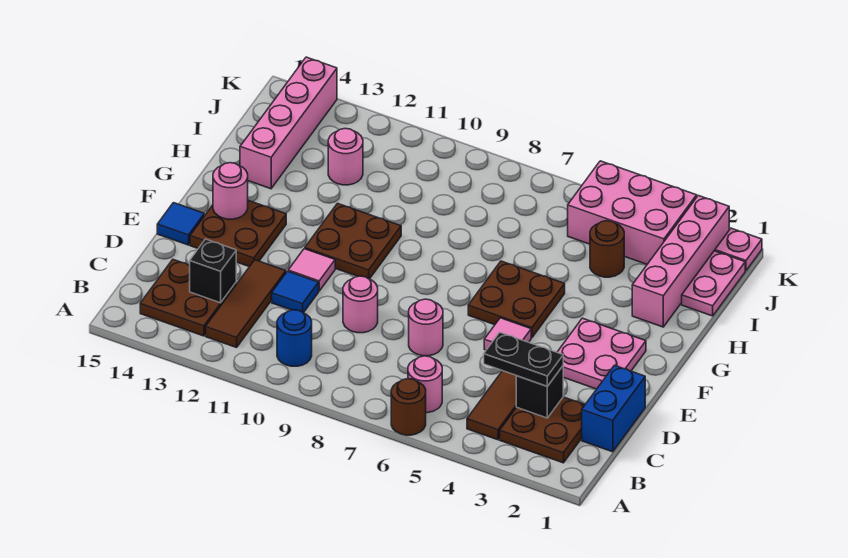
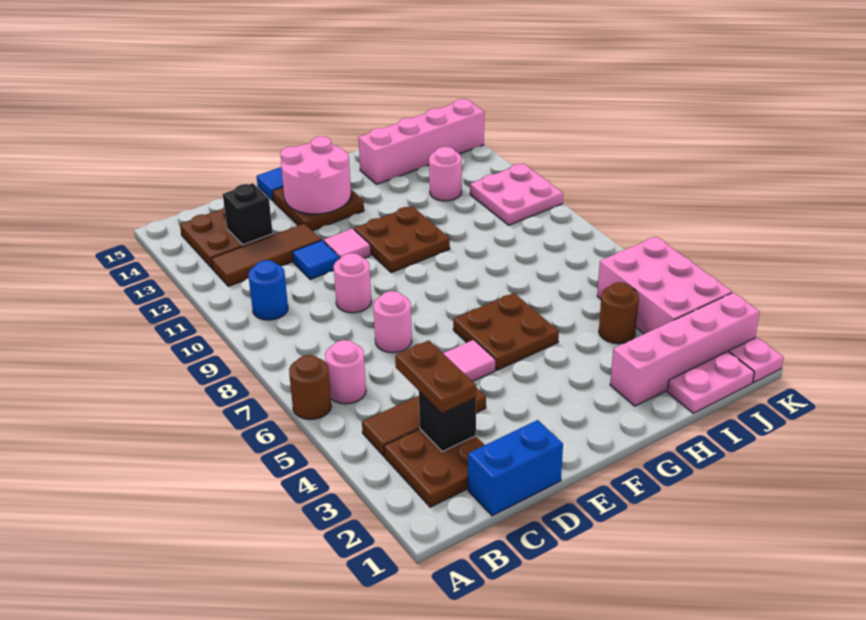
black 1x2 plate [484,332,563,386] -> brown 1x2 plate [395,340,476,413]
pink 2x2 plate [557,318,646,389] -> pink 2x2 plate moved to [470,163,563,225]
pink 1x1 round brick [213,163,248,219] -> pink 2x2 round brick [280,136,351,214]

